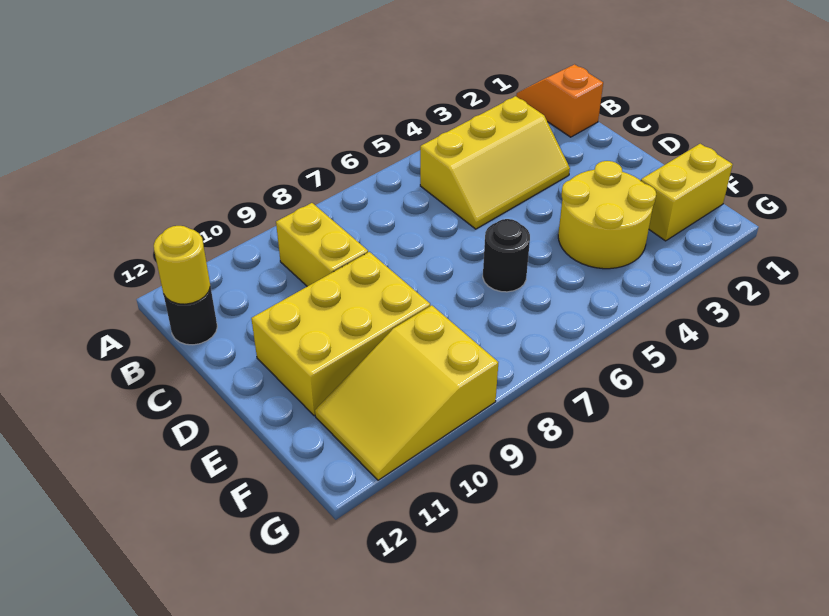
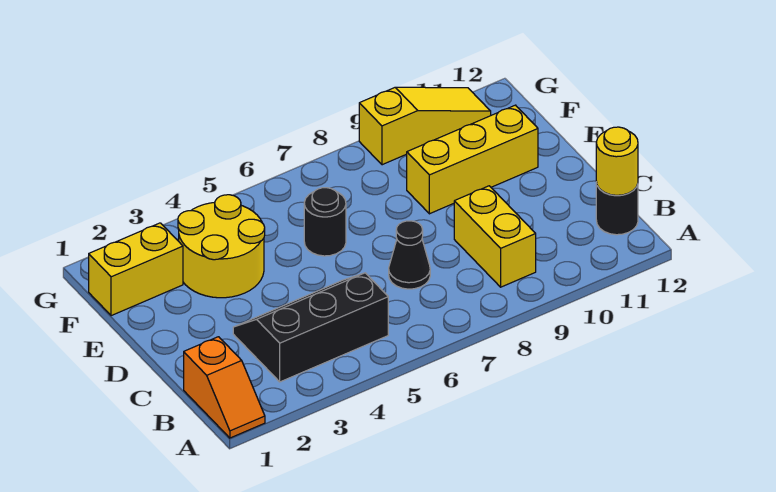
yellow 2x3 slope [420,96,570,229] -> black 2x3 slope [233,273,388,382]
none -> black 1x1 cone [389,221,430,289]
yellow 2x3 brick [251,252,430,416] -> yellow 1x3 brick [407,105,538,214]
yellow 2x3 slope [315,305,498,480] -> yellow 1x3 slope [359,87,491,165]

